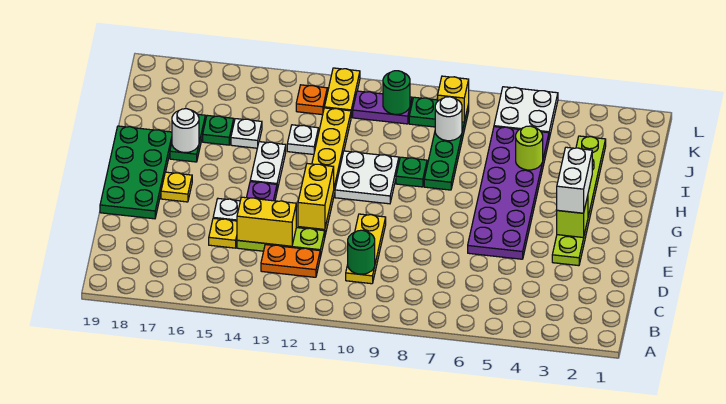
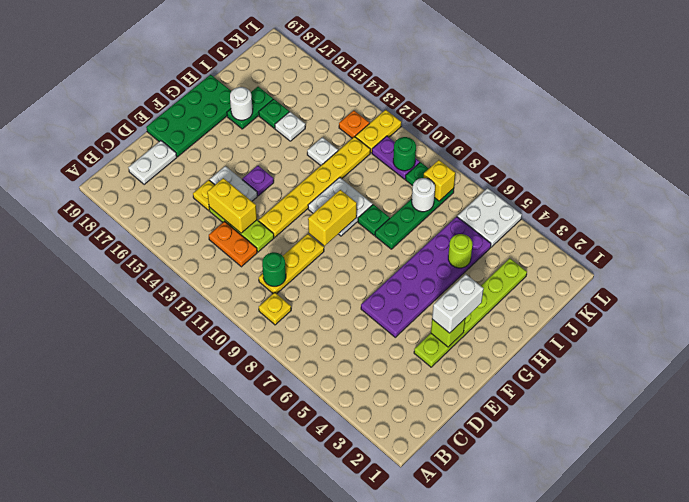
yellow 1x2 brick [298,164,334,229] -> yellow 1x2 brick moved to [308,190,357,246]
yellow 1x1 plate [161,172,192,202] -> yellow 1x1 plate moved to [259,292,291,325]
white 1x2 plate [250,142,286,190] -> white 1x2 plate moved to [128,141,177,185]

